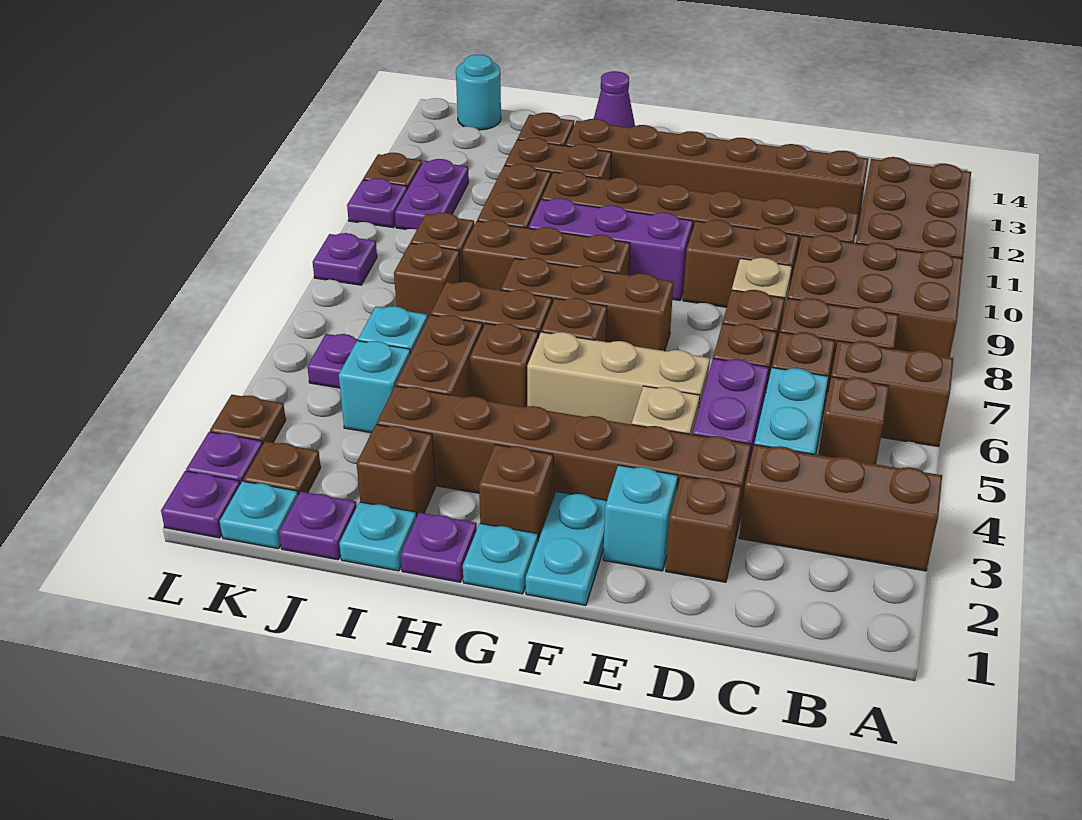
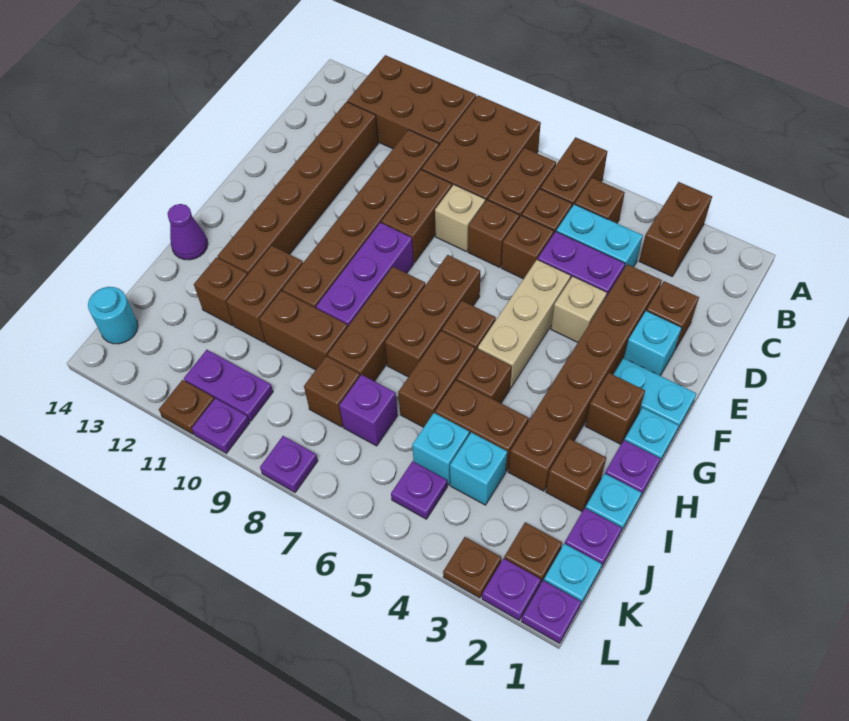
brown 1x3 brick [739,445,942,571] -> brown 1x2 brick [639,182,712,276]
brown 1x1 brick [394,242,461,318] -> purple 1x1 brick [339,375,398,446]

